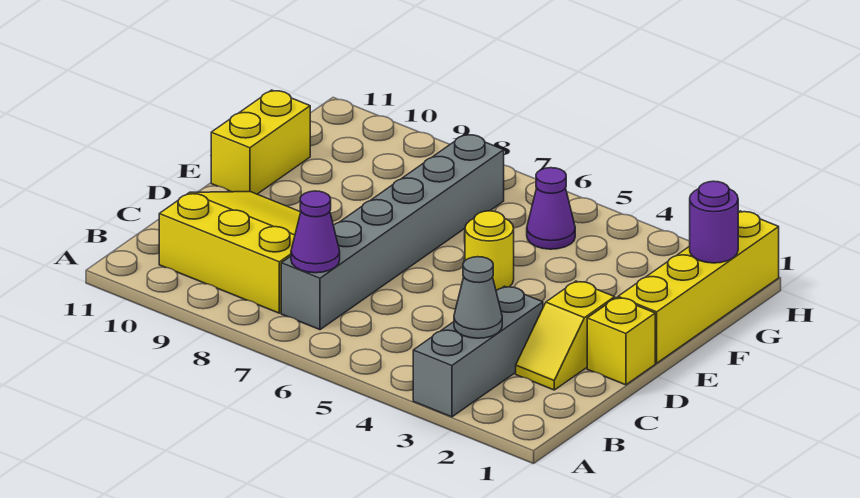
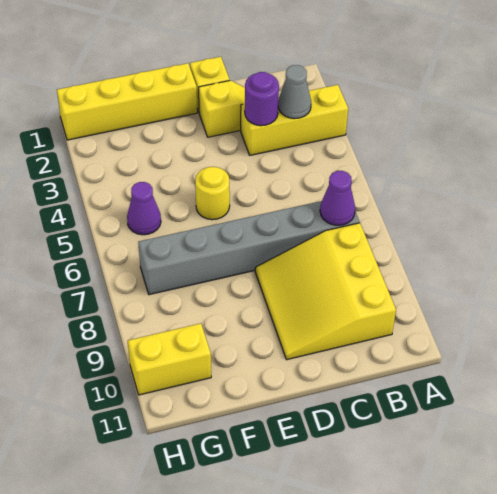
grey 1x3 brick [413,286,543,417] -> yellow 1x3 brick [241,85,348,155]
yellow 1x2 brick [211,90,310,194] -> yellow 1x2 brick moved to [128,323,211,395]
purple 1x1 round brick [690,181,738,263] -> purple 1x1 round brick moved to [245,72,279,126]

